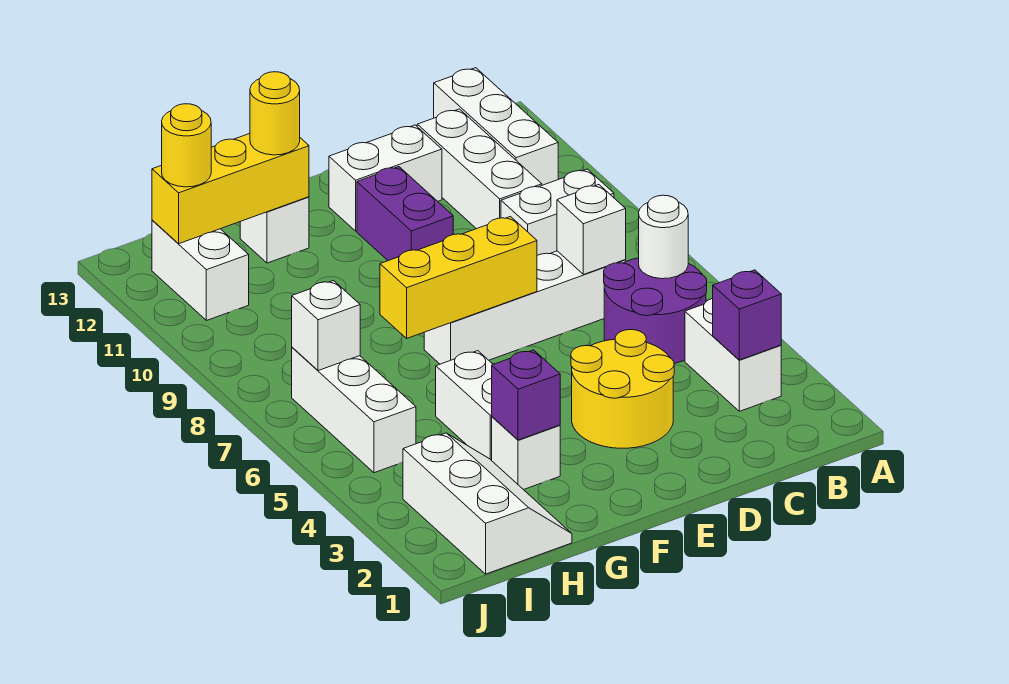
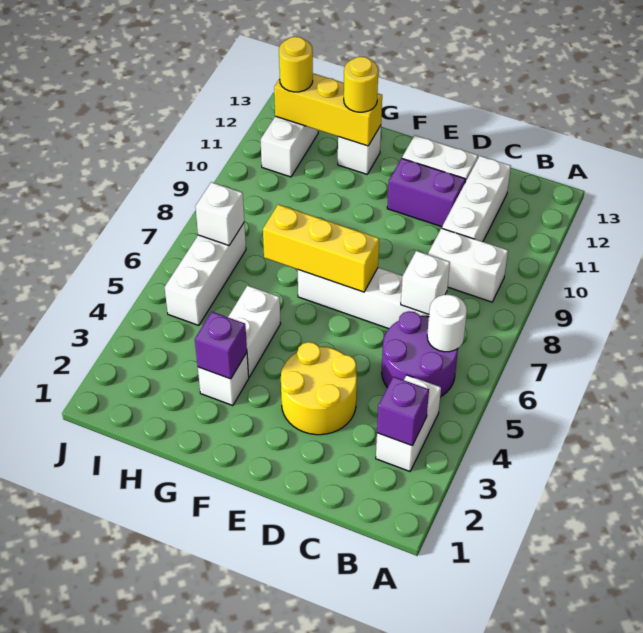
white 1x3 brick [434,68,558,185] -> none
purple 1x2 brick [357,167,453,261] -> purple 1x2 brick turned to [387,159,465,227]
white 2x3 slope [403,433,572,574] -> none

